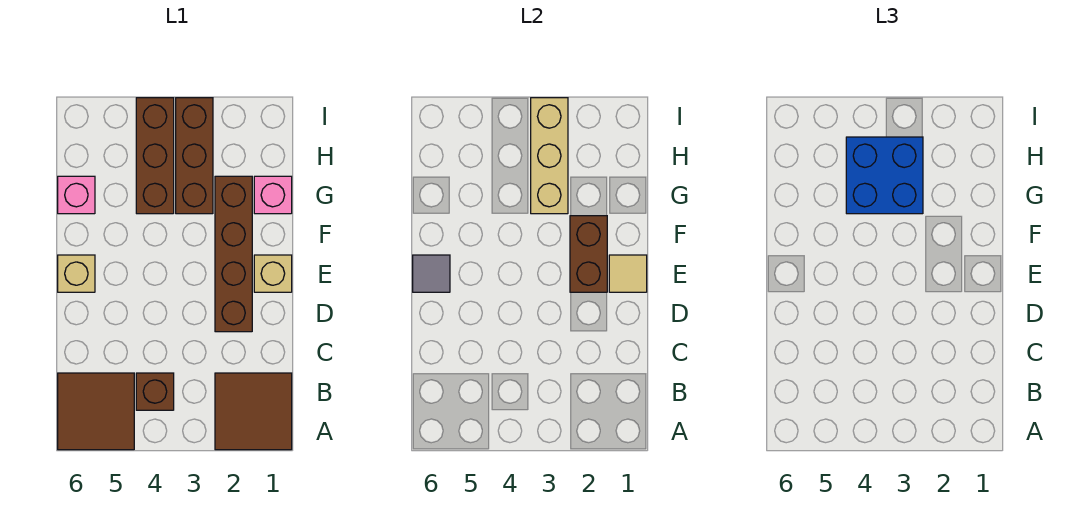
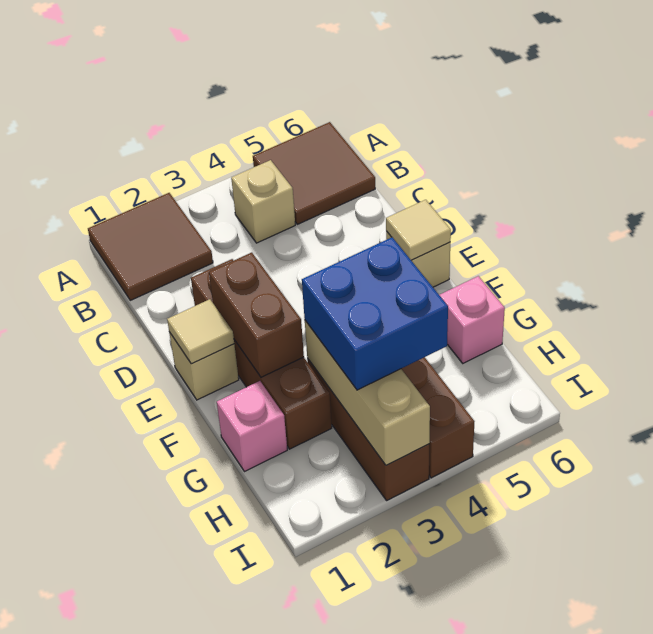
brown 1x1 brick [136,373,174,410] -> tan 1x1 brick [231,160,295,243]
grey 1x1 tile [413,255,450,292] -> tan 1x1 tile [386,200,451,260]

